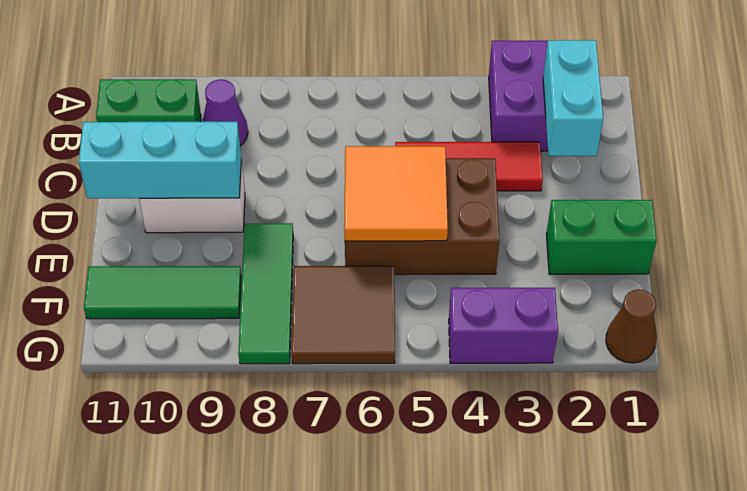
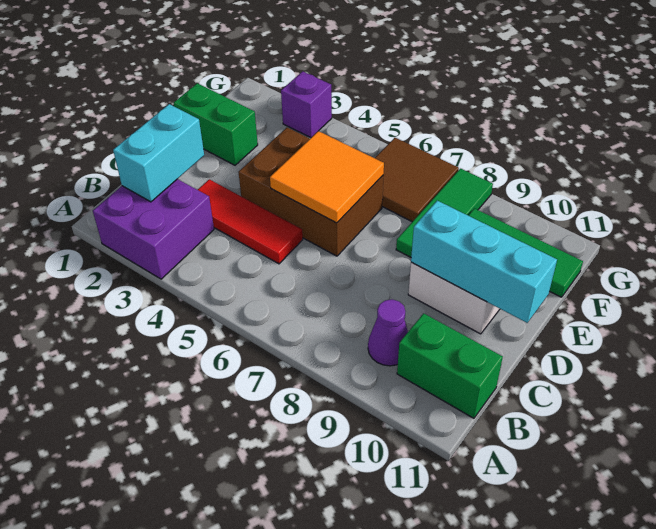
brown 1x1 cone [606,290,657,363] -> none
purple 1x2 brick [449,288,558,363] -> purple 1x1 brick [281,71,332,138]

